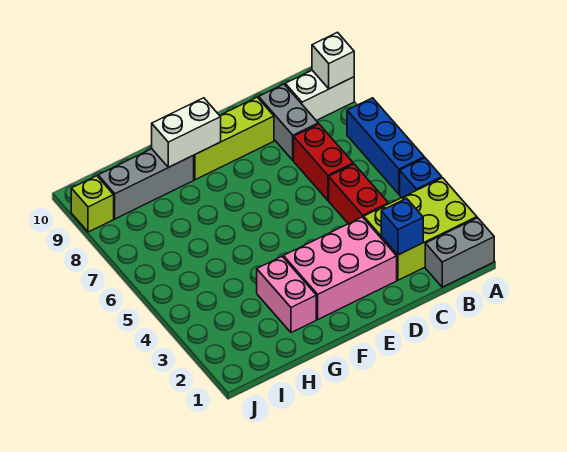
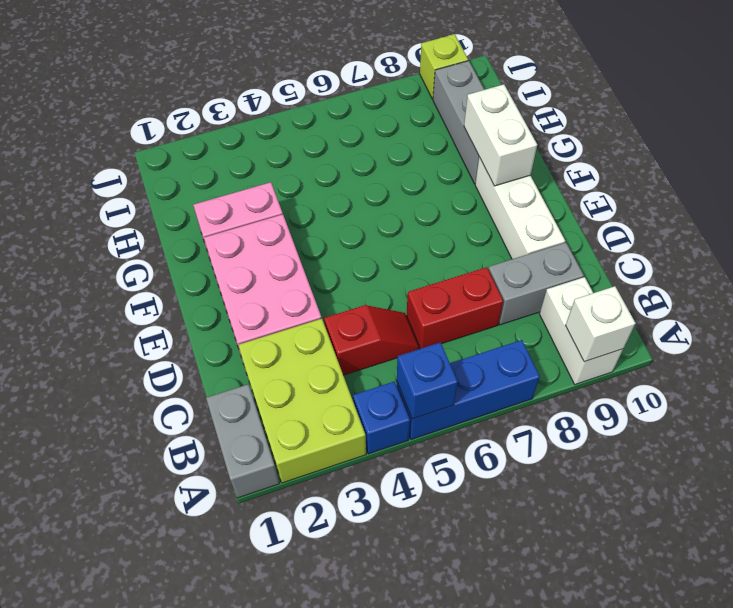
blue 1x1 brick [381,198,423,255] -> blue 1x1 brick moved to [397,342,458,419]
red 1x2 brick [329,164,388,224] -> red 1x2 slope [324,305,419,375]
lime 1x3 brick [194,97,274,180] -> white 1x3 brick [475,157,565,259]

